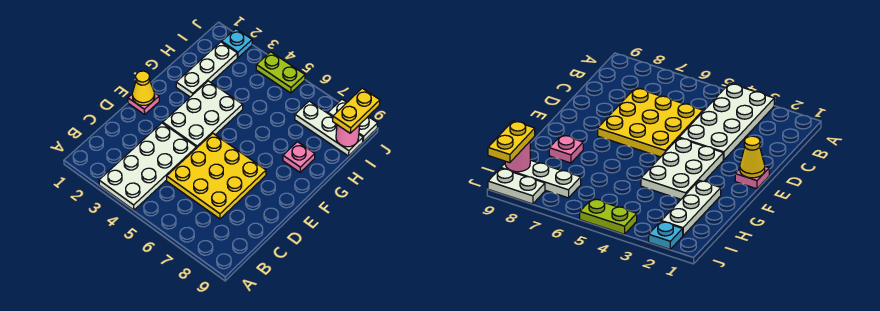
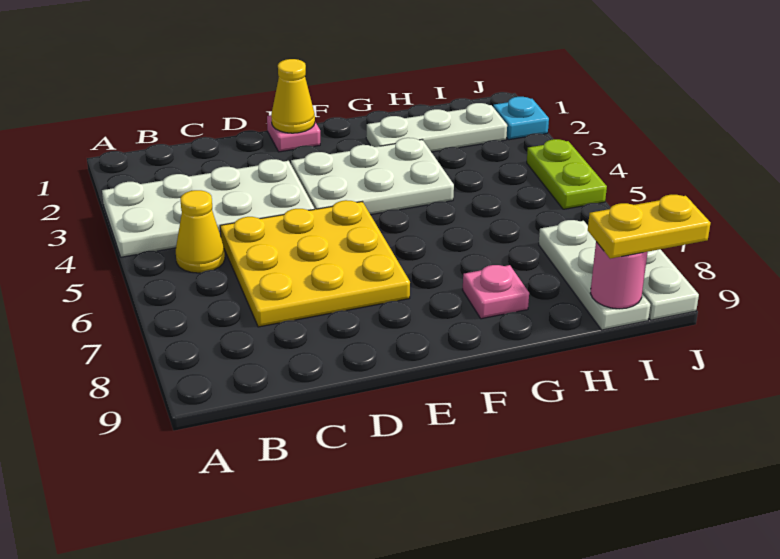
none -> yellow 1x1 cone [176,190,225,273]

